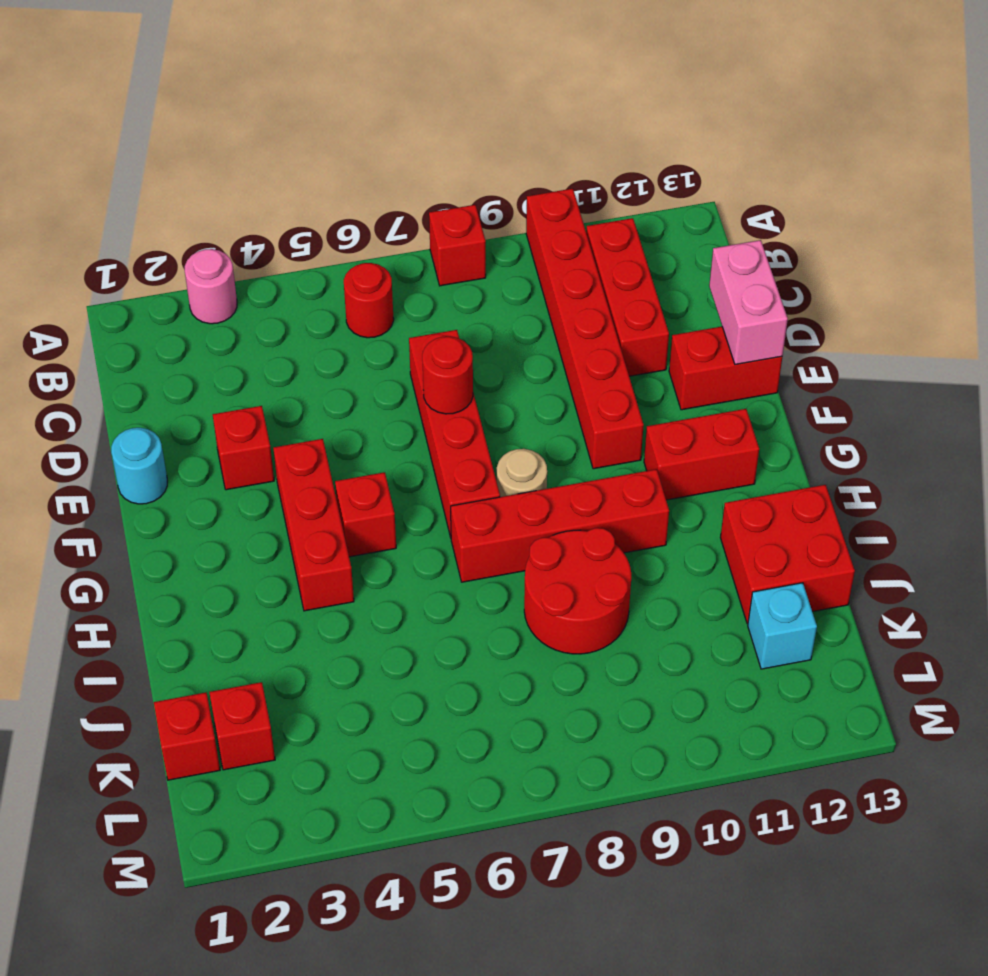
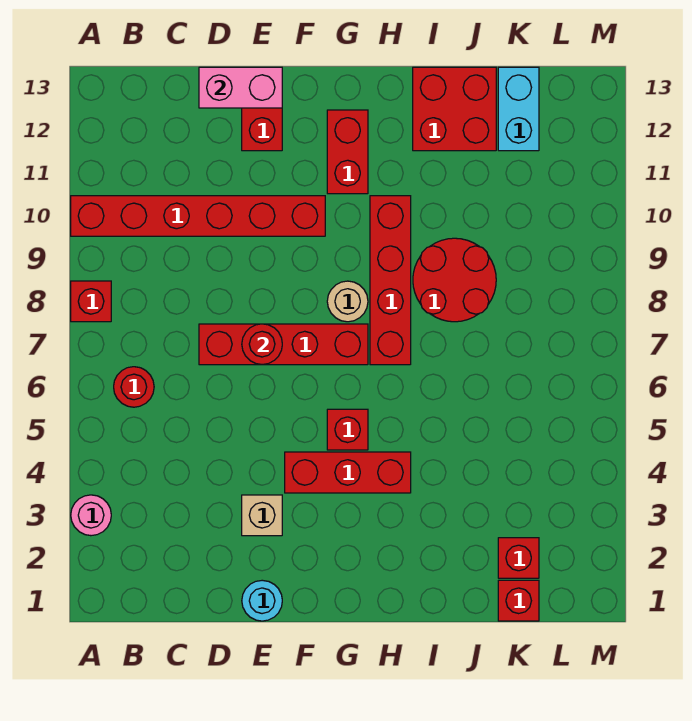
red 1x3 brick [586,218,669,376] -> none
red 1x1 brick [213,406,274,490] -> tan 1x1 brick [242,495,282,536]
cyan 1x1 brick [748,583,817,669] -> cyan 1x2 brick [498,67,539,151]

